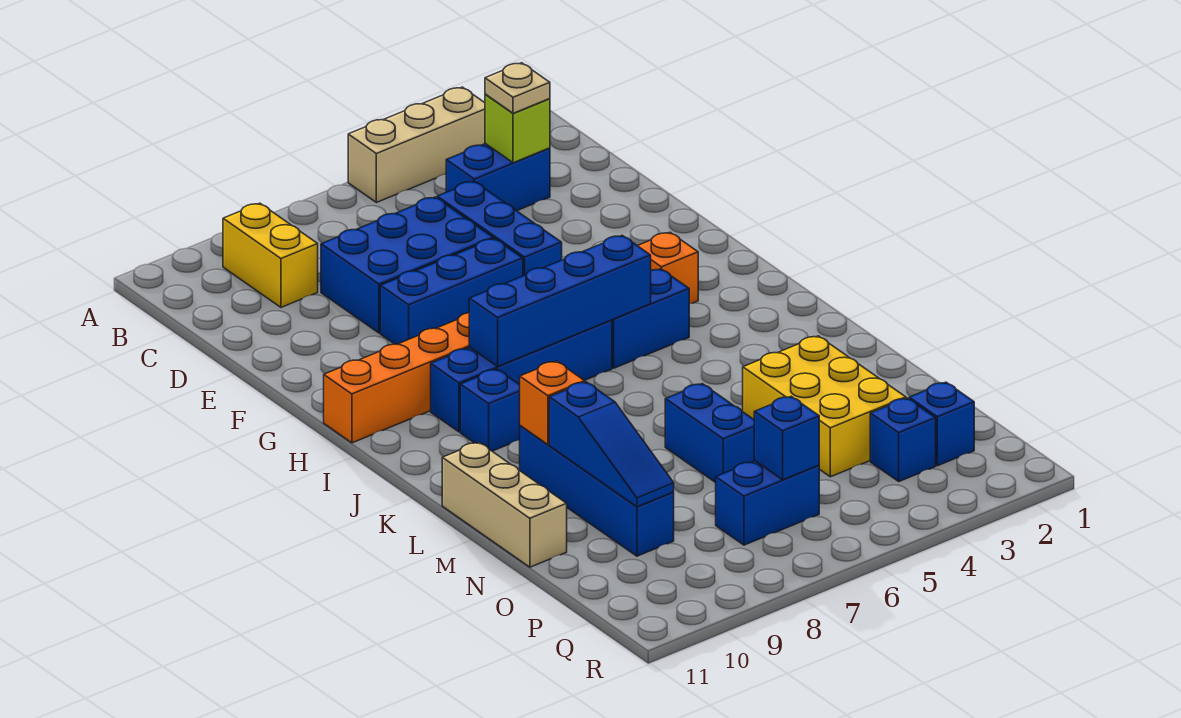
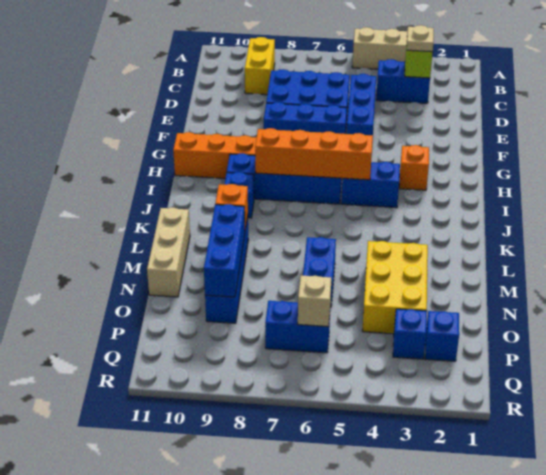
blue 1x4 brick [469,235,651,366] -> orange 1x4 brick [255,128,373,180]
blue 1x3 slope [549,382,674,507] -> blue 1x3 brick [204,204,245,297]
blue 1x1 brick [754,396,819,480] -> tan 1x1 brick [298,276,331,327]

